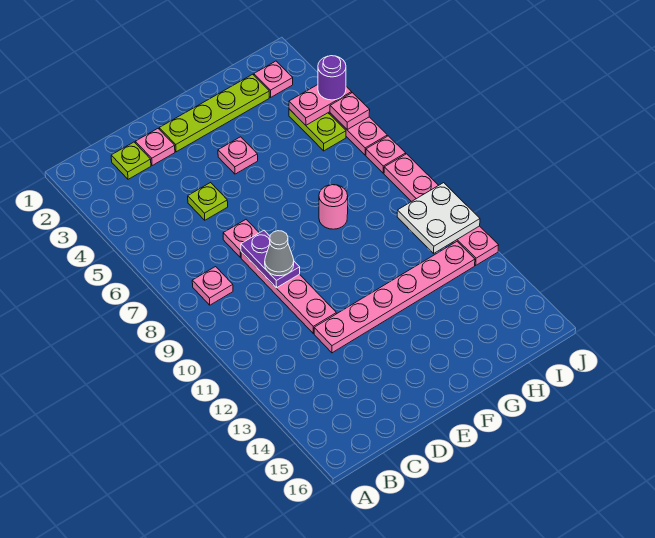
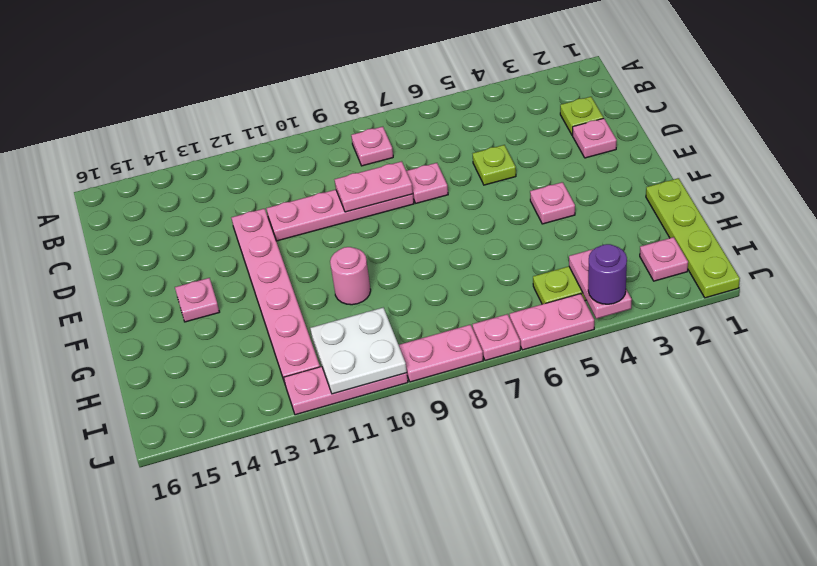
purple 1x2 plate [241,230,300,288] -> pink 1x2 plate [335,161,413,212]
grey 1x1 cone [265,231,294,276] -> none
lime 1x4 plate [159,74,269,152] -> lime 1x4 plate moved to [646,178,740,298]
pink 1x1 round brick [319,185,348,229] -> pink 1x1 round brick moved to [330,247,371,305]
pink 1x1 plate [330,93,370,129] -> pink 1x1 plate moved to [175,278,219,322]

